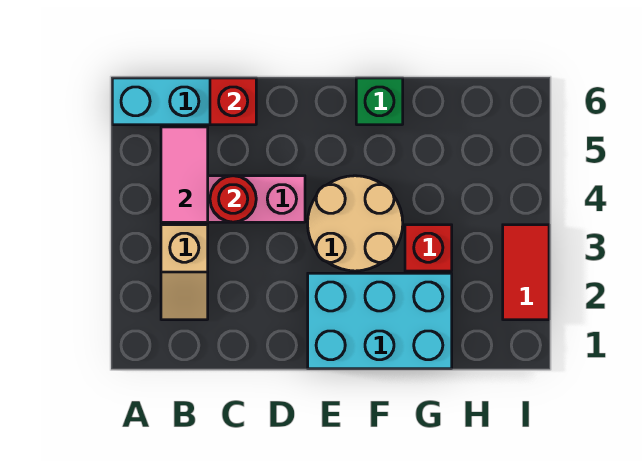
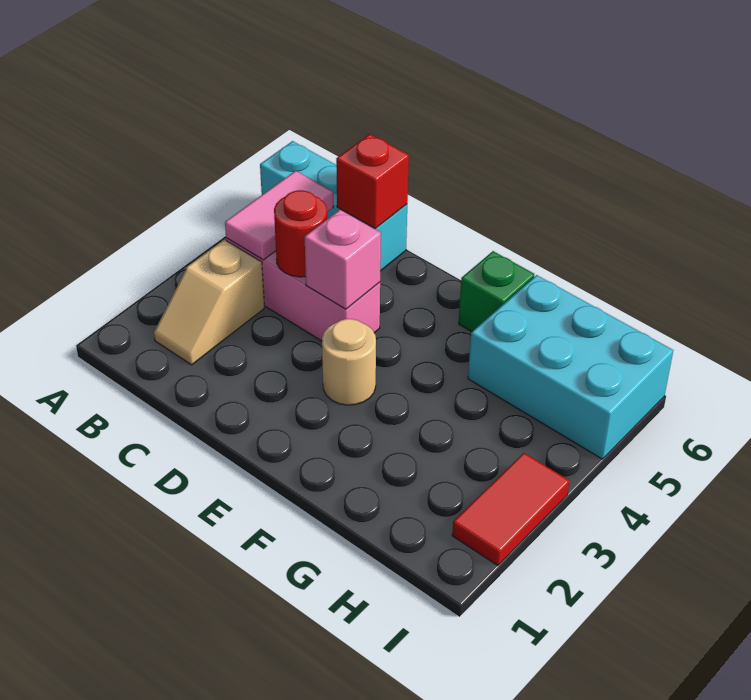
none -> pink 1x1 brick [305,210,381,309]
cyan 2x3 brick [308,273,452,369] -> cyan 2x3 brick moved to [468,275,673,459]
tan 2x2 round brick [308,176,403,271] -> tan 1x1 round brick [322,319,376,405]
red 1x1 brick [405,225,452,271] -> none

